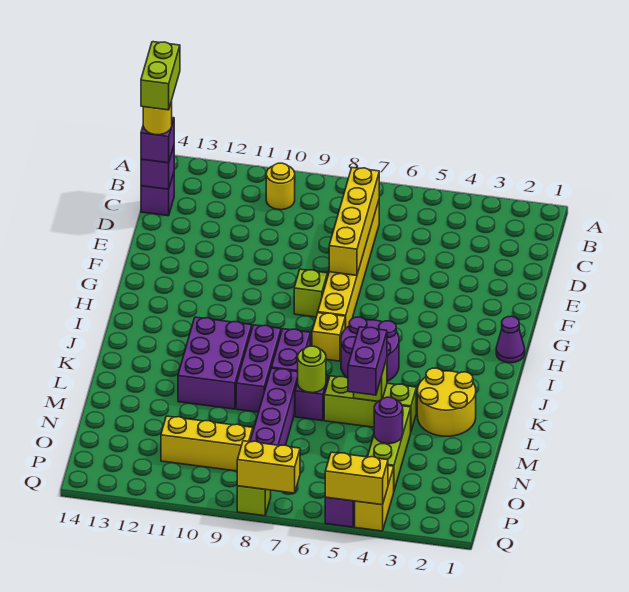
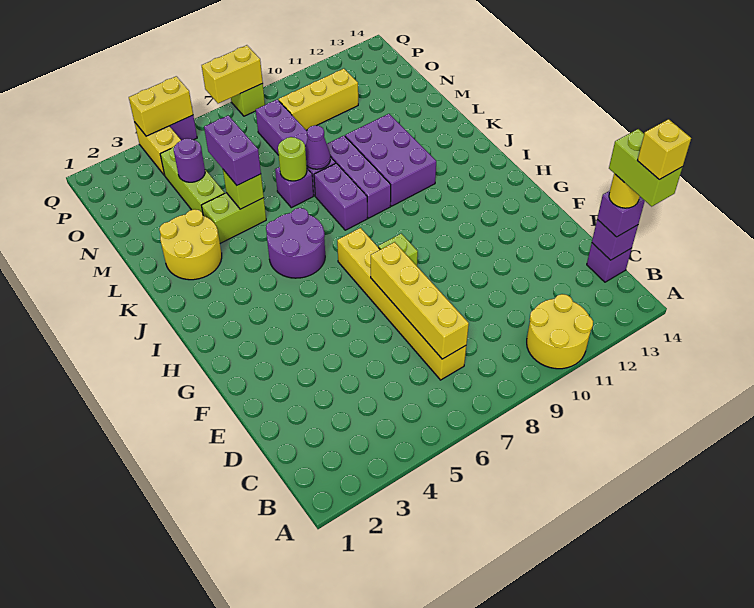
yellow 1x1 round brick [266,163,295,210] -> yellow 2x2 round brick [527,294,593,369]
purple 1x1 cone [496,316,525,363] -> purple 1x1 cone moved to [305,125,330,169]
yellow 1x1 brick [312,313,345,361] -> yellow 1x1 brick moved to [637,119,691,180]
lime 1x3 brick [324,376,416,431] -> lime 1x2 brick [202,193,266,243]

